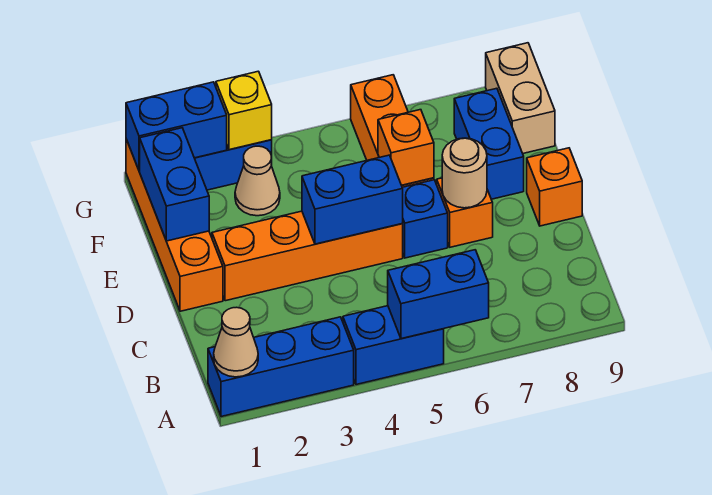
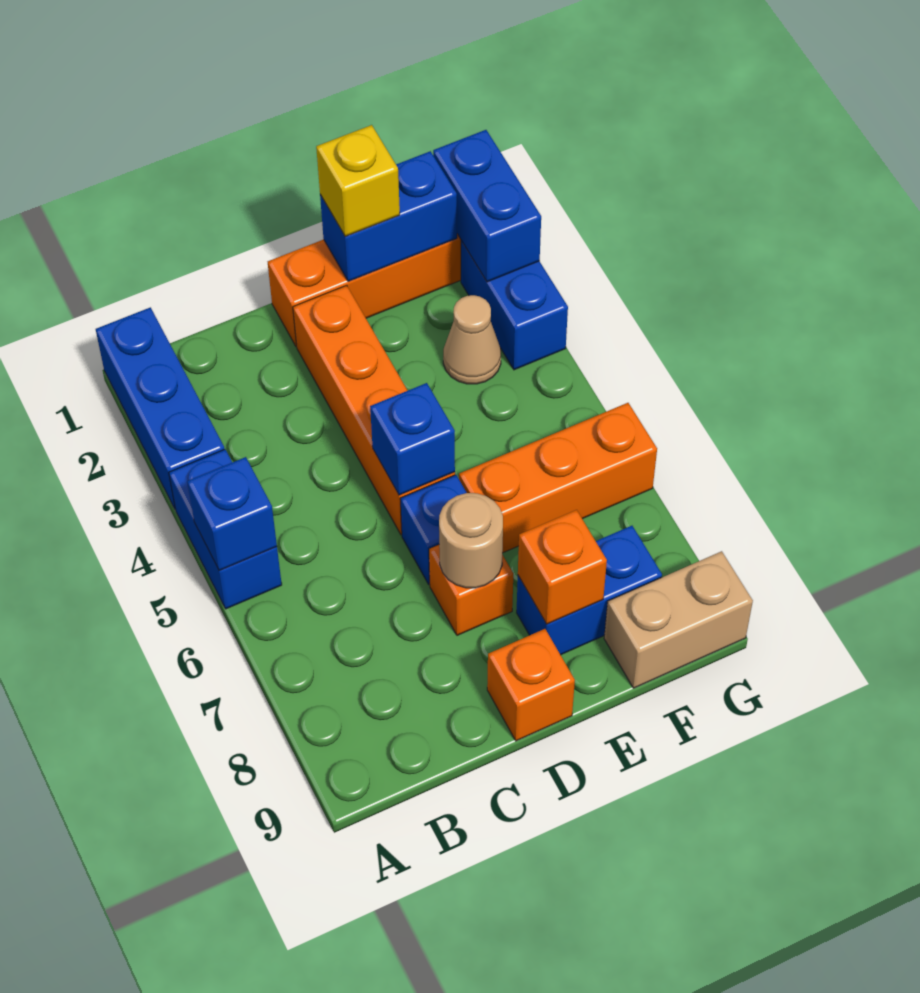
tan 1x1 cone [214,307,258,377] -> none
blue 1x2 brick [388,250,489,339] -> blue 1x1 brick [187,457,277,571]
blue 1x2 brick [302,155,403,244] -> blue 1x1 brick [370,383,455,495]
orange 1x1 brick [378,110,434,185] -> orange 1x1 brick moved to [518,510,607,624]
yellow 1x1 brick [216,71,272,150] -> yellow 1x1 brick moved to [316,125,400,237]

